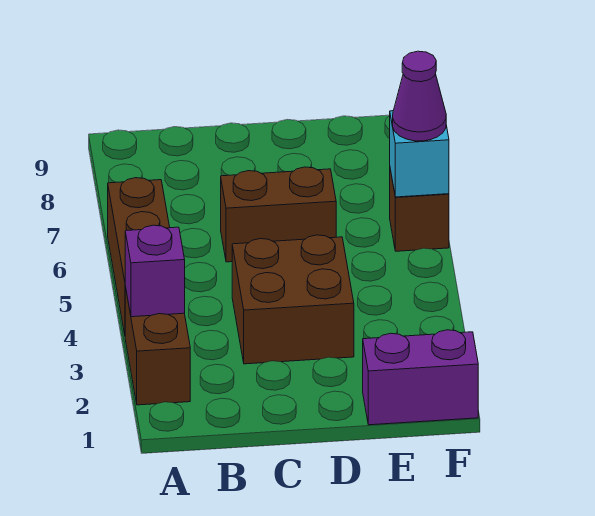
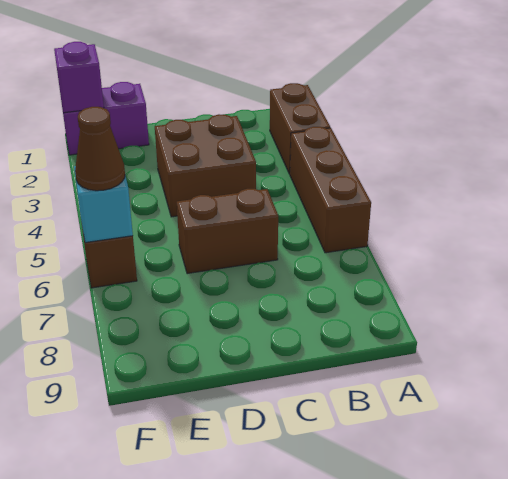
purple 1x1 brick [125,225,185,317] -> purple 1x1 brick moved to [54,42,104,113]
purple 1x1 cone [393,51,446,141] -> brown 1x1 cone [75,107,125,191]

